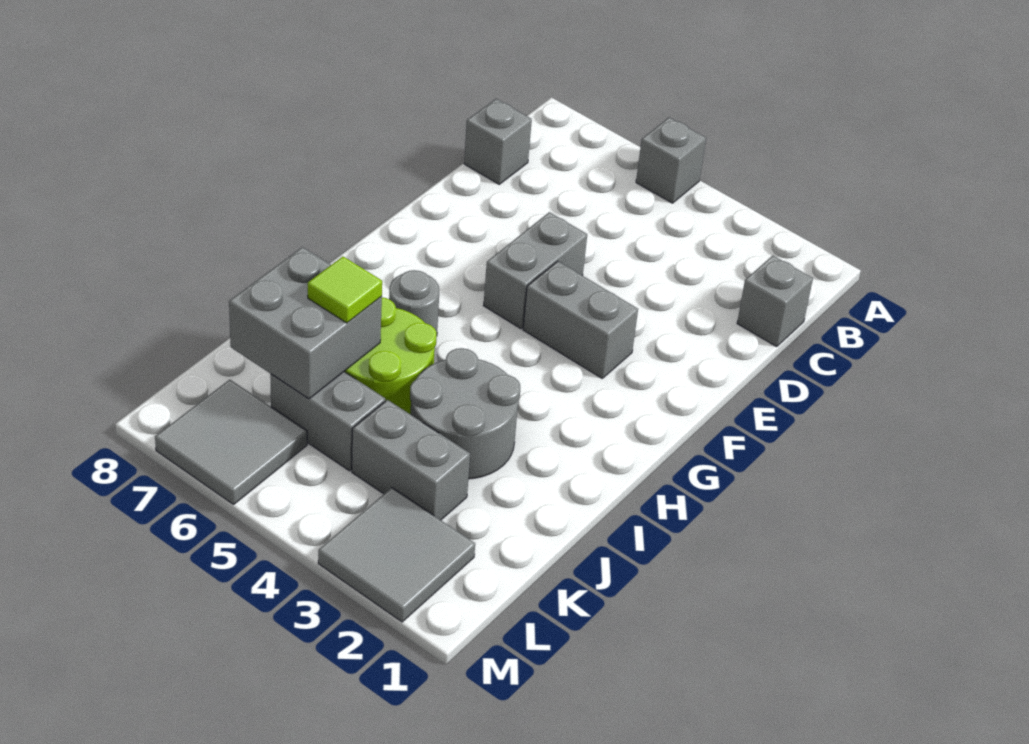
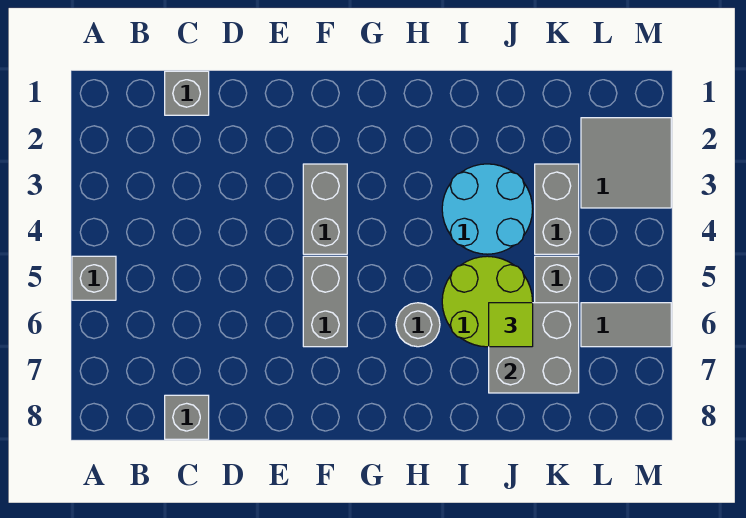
grey 1x2 brick [483,212,587,329] -> grey 1x2 brick turned to [303,256,347,347]
grey 2x2 round brick [410,348,520,479] -> cyan 2x2 round brick [442,164,533,254]
grey 2x2 tile [155,379,307,505] -> grey 1x2 tile [581,303,671,347]

